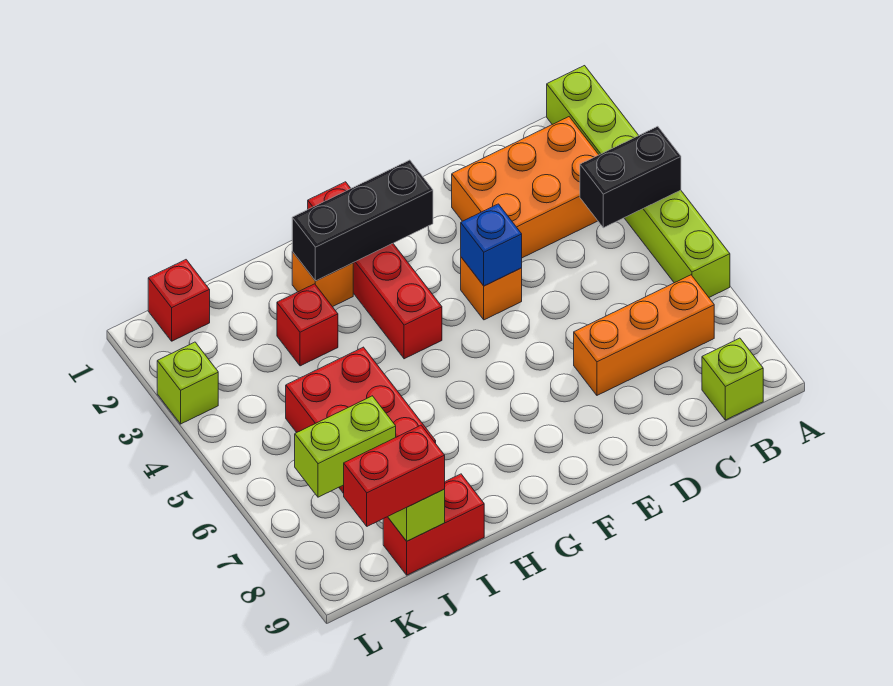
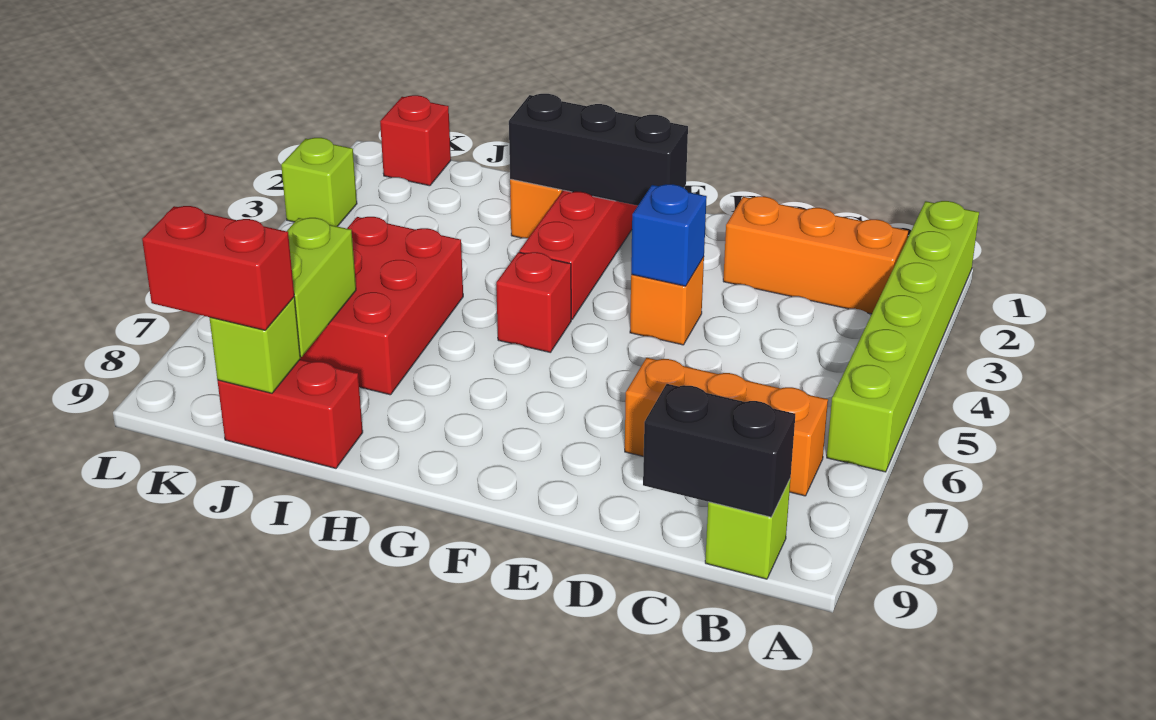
black 1x2 brick [580,126,681,228] -> black 1x2 brick moved to [643,384,795,517]
orange 2x3 brick [452,117,599,258] -> orange 1x3 brick [723,196,908,314]
red 1x1 brick [277,284,338,366] -> red 1x1 brick moved to [496,252,571,353]
lime 1x2 brick [295,396,396,497] -> lime 1x2 brick turned to [287,218,356,357]

